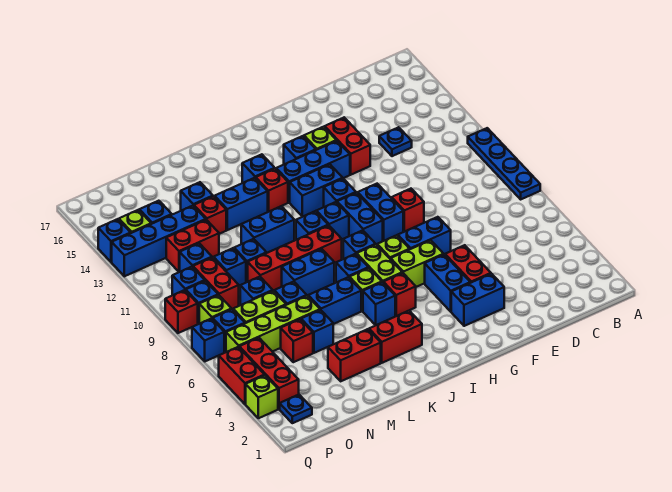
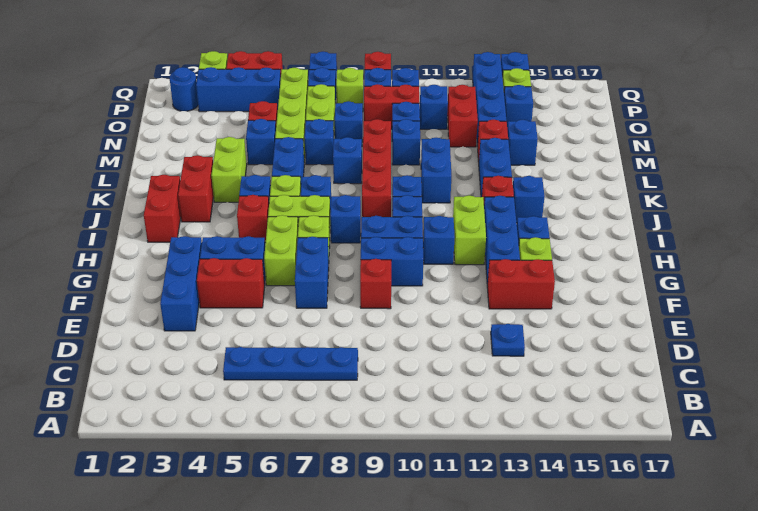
blue 1x4 plate [468,128,540,199] -> blue 1x4 plate moved to [223,347,358,380]
blue 1x2 brick [451,274,504,326] -> blue 1x3 brick [160,236,202,331]
blue 1x2 brick [290,164,343,217] -> lime 1x2 brick [453,195,486,265]
none -> lime 1x2 brick [211,137,247,202]
blue 1x2 brick [282,249,334,296] -> blue 1x1 brick [333,137,362,184]
red 1x2 brick [328,329,381,381] -> red 1x2 brick moved to [144,175,181,242]
blue 1x1 plate [280,395,312,423] -> blue 1x1 round brick [170,67,198,111]
red 1x3 brick [239,338,299,409] -> blue 1x3 brick [196,67,281,112]

